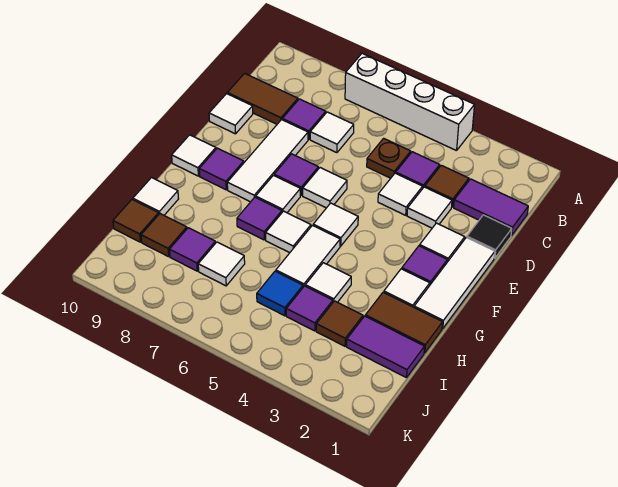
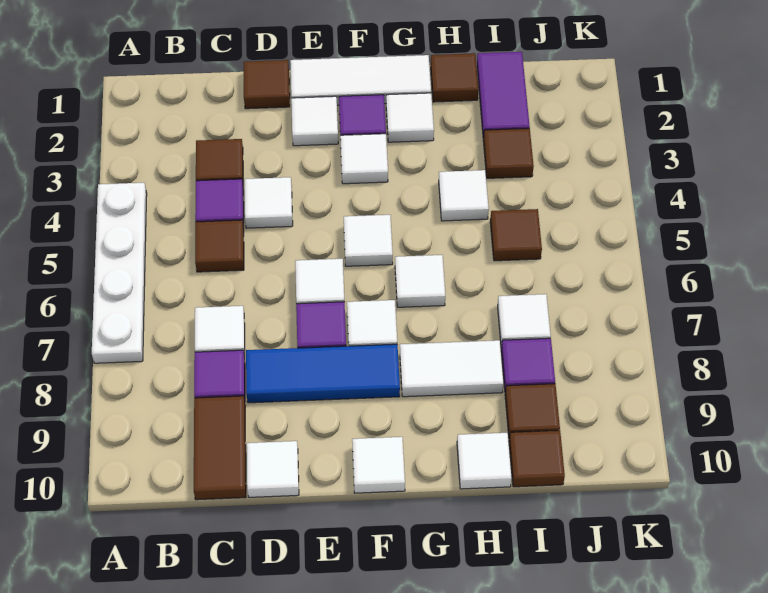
white 1x4 brick [345,53,474,151] -> white 1x4 plate [92,183,147,363]
purple 1x2 tile [454,179,528,235] -> none
brown 1x1 plate [367,138,411,178] -> brown 1x1 tile [195,220,244,272]
black 1x1 tile [467,215,512,258] -> brown 1x1 tile [244,60,290,109]
white 1x1 tile [407,187,452,228] -> white 1x1 tile moved to [340,134,388,184]
white 1x3 tile [227,120,308,202] -> blue 1x3 tile [246,344,400,403]
purple 1x1 tile [199,148,244,190] -> none
white 1x2 tile [276,226,340,287] -> white 1x2 tile moved to [400,340,504,397]
purple 1x1 tile [237,197,282,240] -> none
brown 1x2 tile [365,292,443,353] -> brown 1x1 tile [431,53,478,102]
purple 1x1 tile [286,286,333,331] -> none
blue 1x1 tile [257,271,303,316] -> brown 1x1 tile [490,209,542,261]

